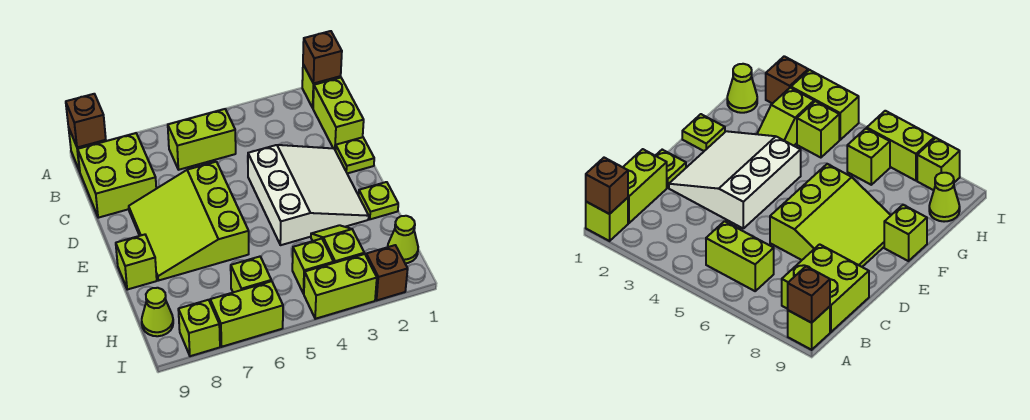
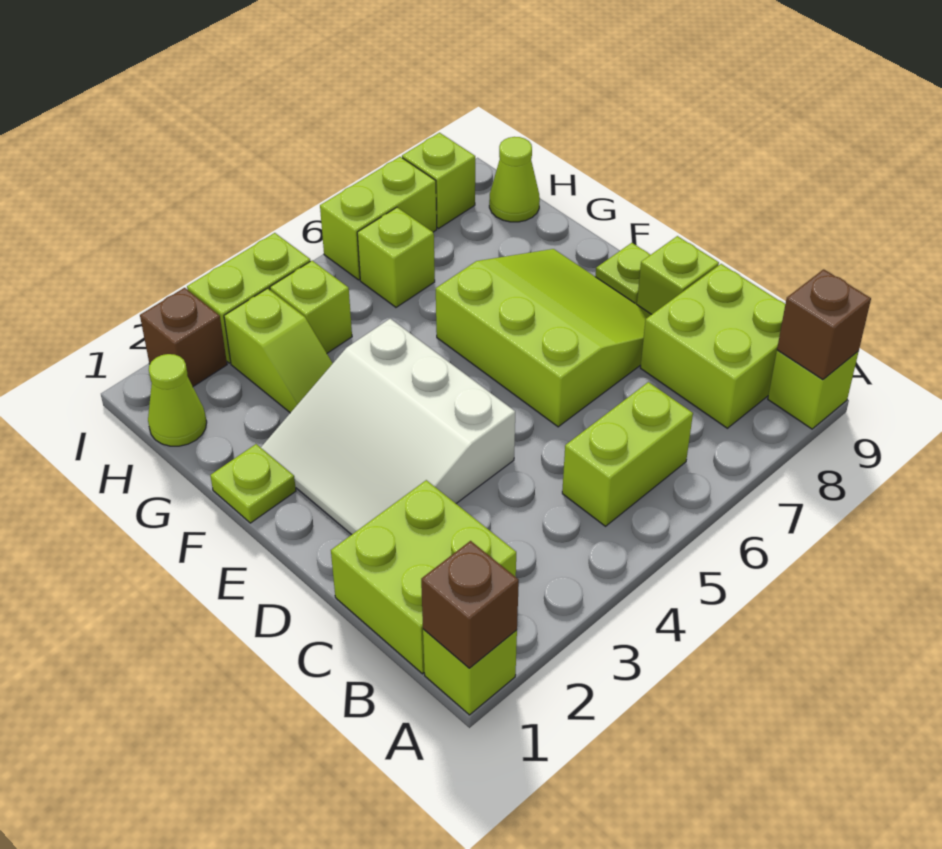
lime 1x2 brick [313,78,364,150] -> lime 2x2 brick [331,480,516,674]
lime 1x1 plate [335,137,374,173] -> lime 1x1 plate moved to [596,243,650,304]
lime 1x1 brick [116,235,157,290] -> lime 1x1 brick moved to [637,236,719,314]

